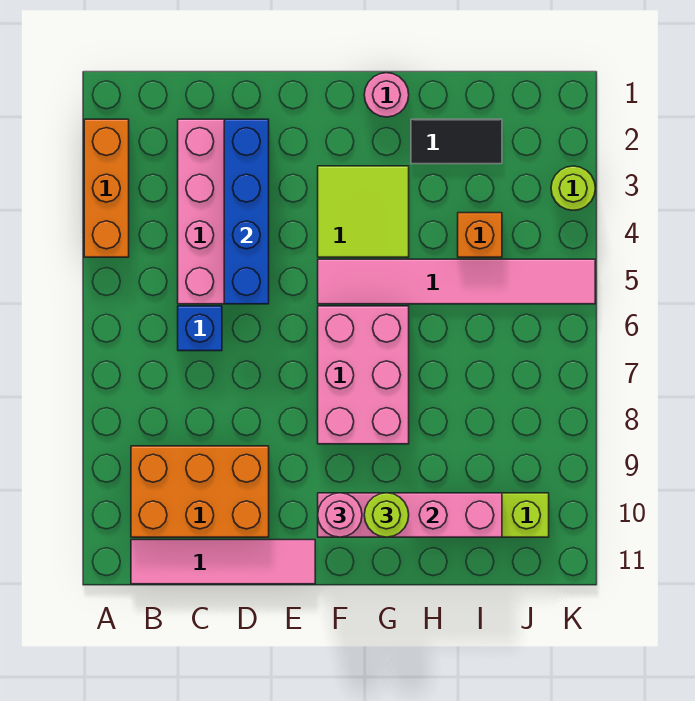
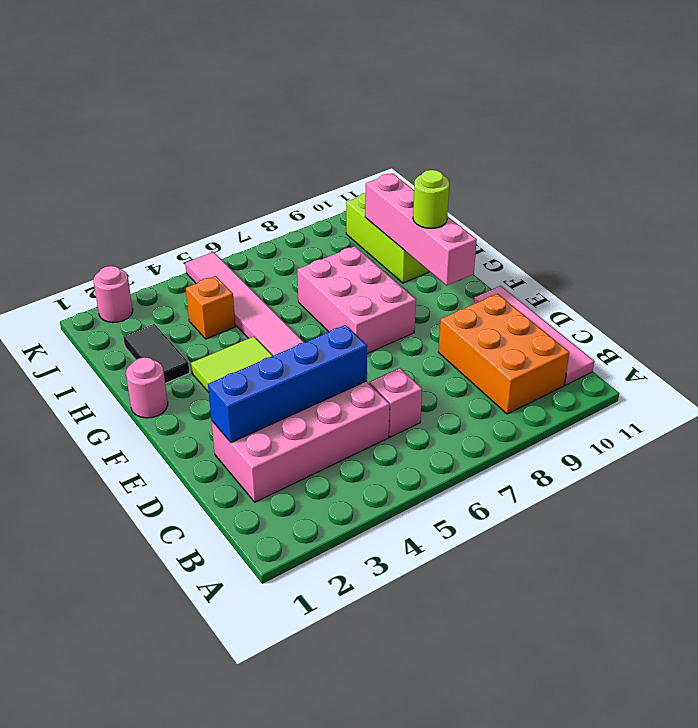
orange 1x3 brick [84,119,129,257] -> none
blue 1x1 brick [178,306,222,351] -> pink 1x1 brick [369,368,422,437]
pink 2x3 brick [318,306,409,444] -> pink 2x3 brick turned to [297,246,416,354]
pink 1x1 round brick [318,493,362,537] -> pink 1x1 round brick moved to [93,266,133,322]
lime 1x1 round brick [551,166,595,210] -> none

